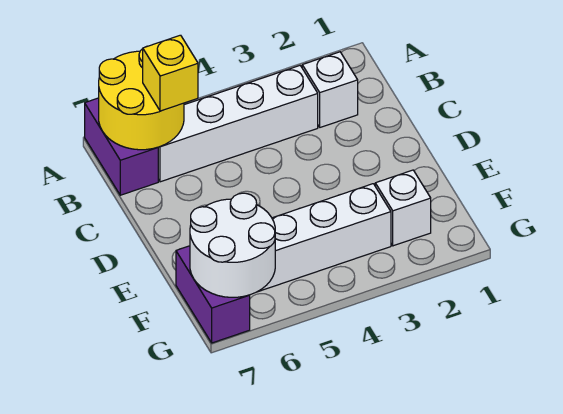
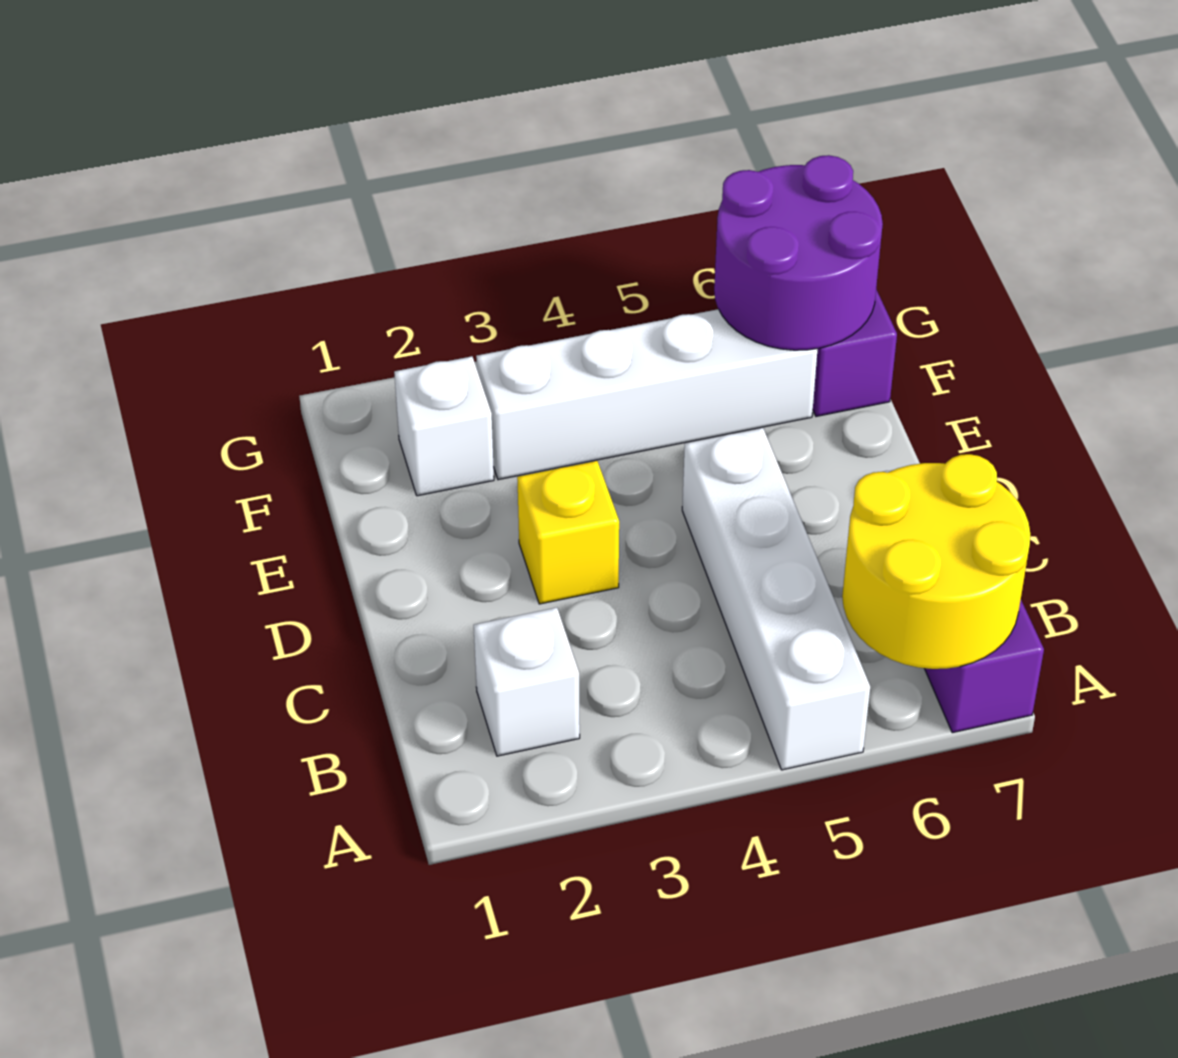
white 1x4 brick [158,66,318,182] -> white 1x4 brick turned to [682,428,870,770]
yellow 1x1 brick [143,35,198,111] -> yellow 1x1 brick moved to [517,461,619,604]
white 2x2 round brick [190,193,275,297] -> purple 2x2 round brick [714,155,883,350]

